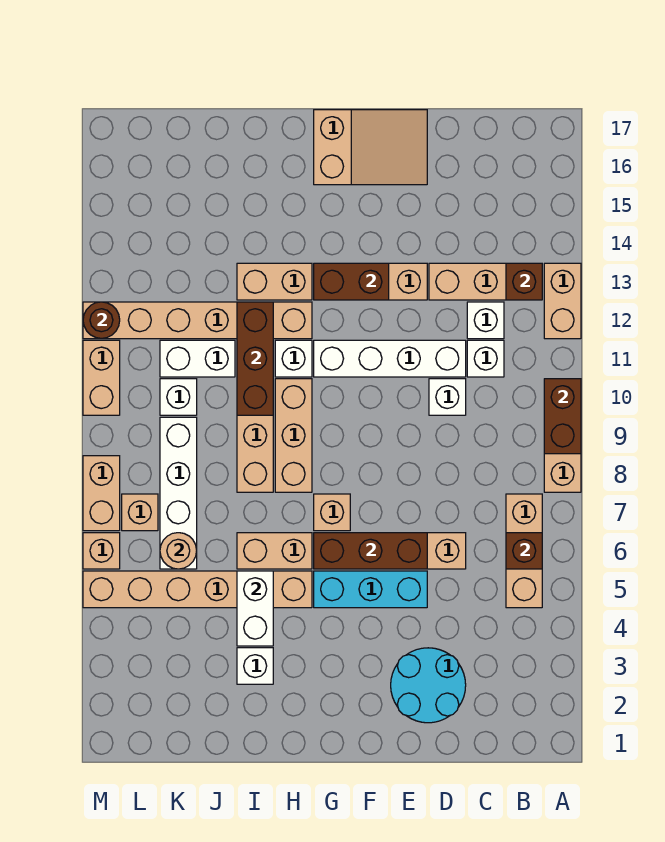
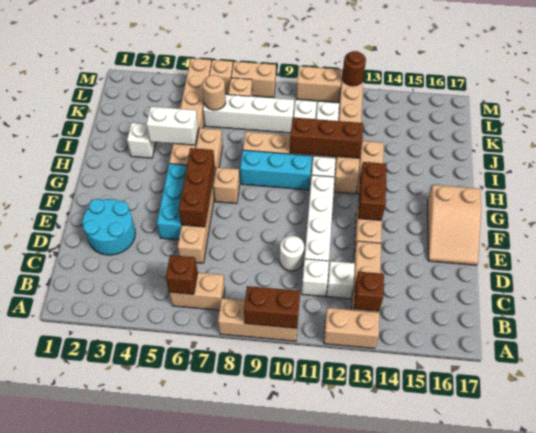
tan 1x3 brick [506,494,542,608] -> tan 1x2 brick [169,273,225,310]
white 1x1 brick [429,379,466,415] -> white 1x1 round brick [280,236,304,271]
tan 1x3 brick [275,379,312,492] -> cyan 1x3 brick [240,150,312,190]

